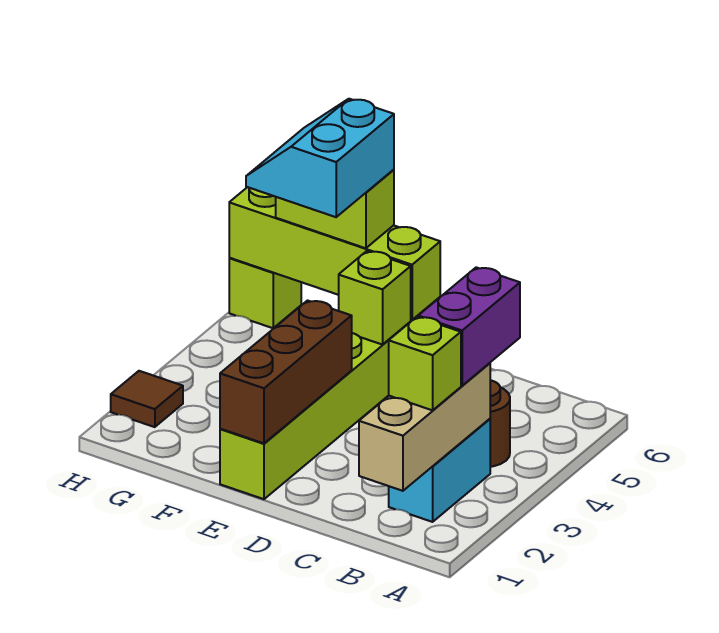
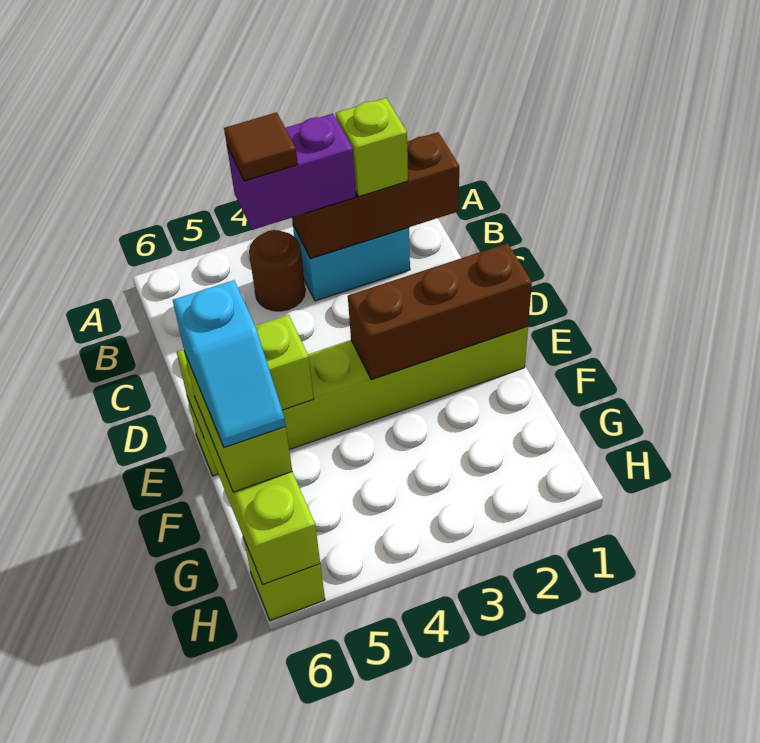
tan 1x3 brick [359,363,490,491] -> brown 1x3 brick [292,132,459,259]
cyan 2x2 slope [246,99,394,217] -> cyan 1x2 slope [173,280,286,448]
brown 1x1 tile [111,371,183,427] -> brown 1x1 tile moved to [224,112,298,181]

